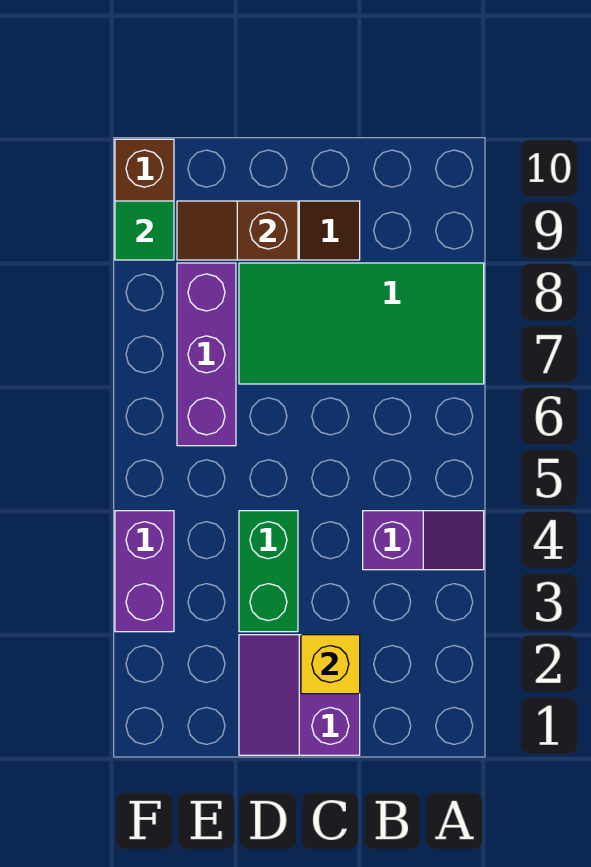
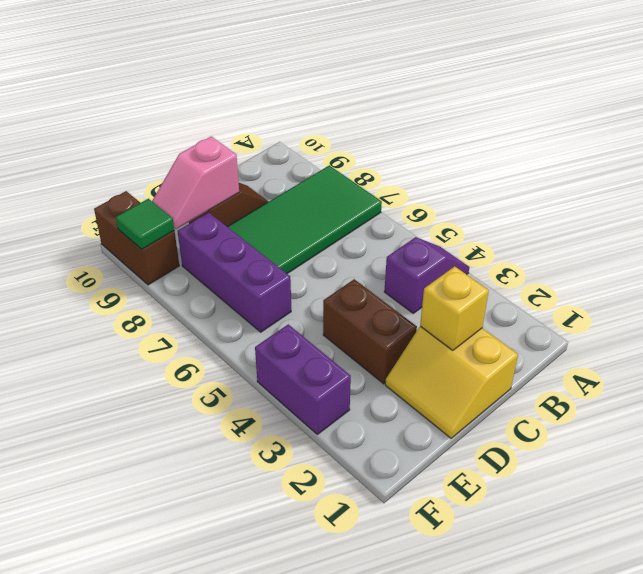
purple 2x2 slope [239,635,360,755] -> yellow 2x2 slope [385,326,518,438]
green 1x2 brick [239,511,298,632] -> brown 1x2 brick [323,279,417,384]
brown 1x2 slope [177,201,298,260] -> pink 1x2 slope [152,136,239,229]

